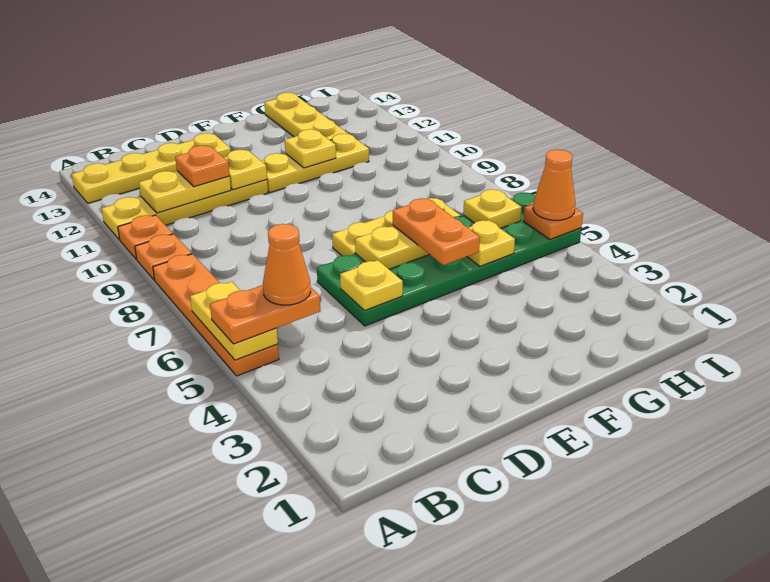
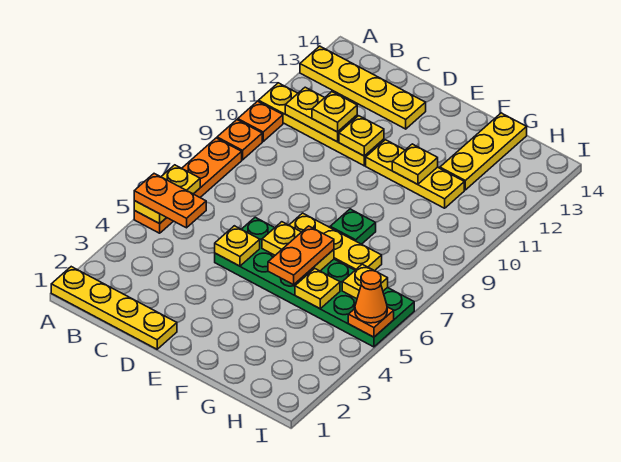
none -> yellow 1x4 plate [51,267,177,349]
orange 1x1 cone [263,224,311,305] -> none
orange 1x1 plate [175,145,230,187] -> yellow 1x1 plate [312,92,357,132]
none -> green 1x1 plate [330,209,376,244]

